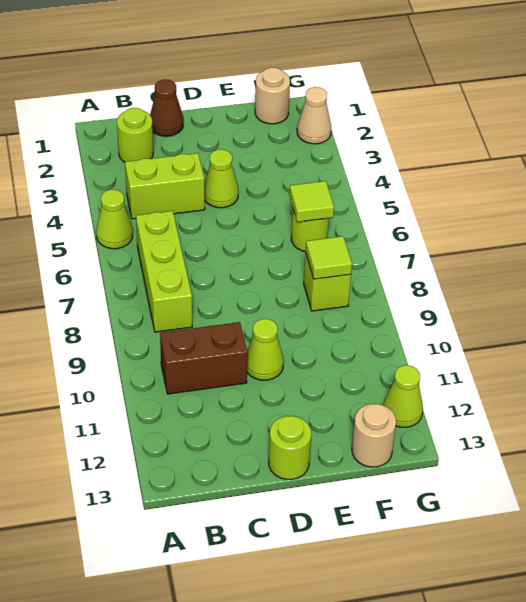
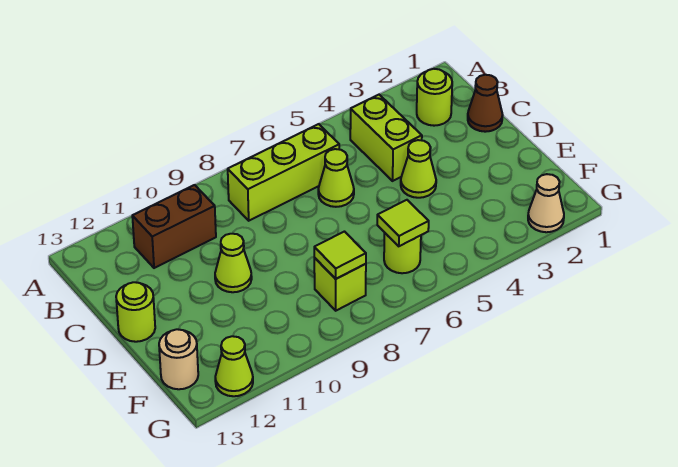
lime 1x1 cone [96,190,133,249] -> lime 1x1 cone moved to [318,149,354,207]
brown 1x2 brick [160,322,247,394] -> brown 1x2 brick turned to [132,185,216,268]
tan 1x1 round brick [255,67,290,124] -> none

